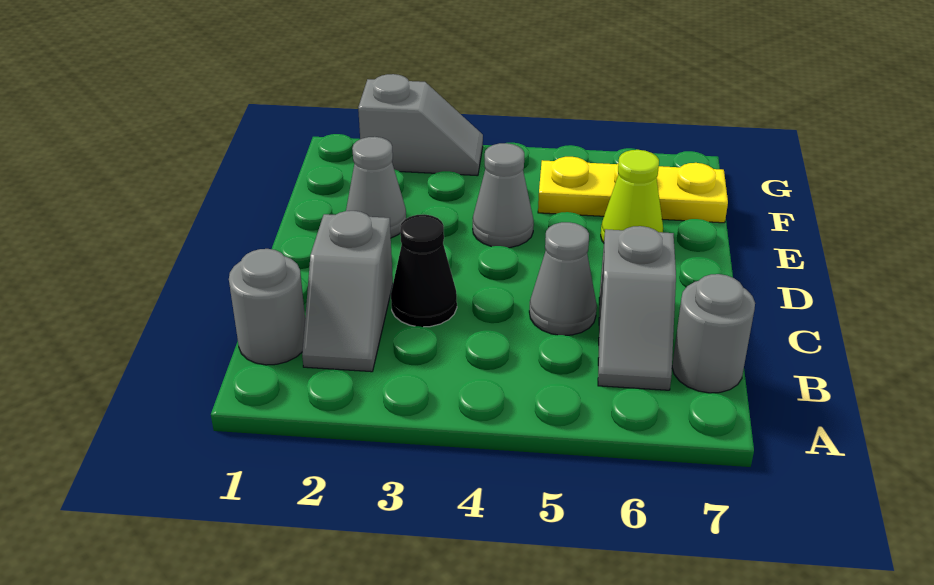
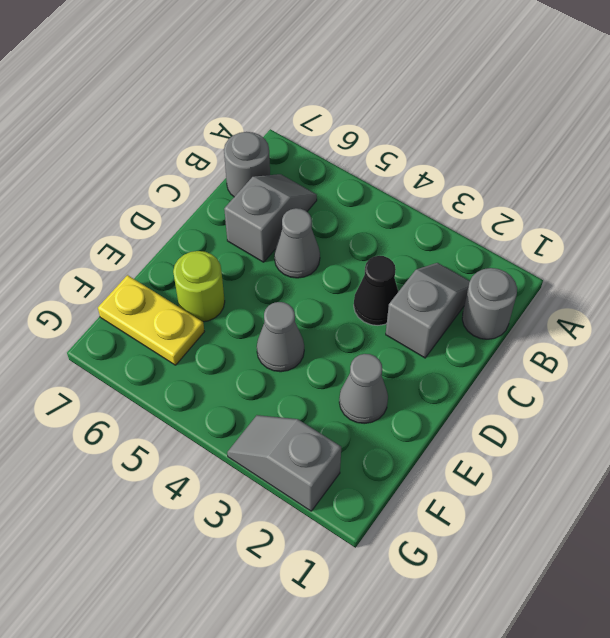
lime 1x1 cone [601,150,663,243] -> lime 1x1 round brick [173,251,225,322]
yellow 1x3 plate [538,157,728,223] -> yellow 1x2 plate [98,275,204,365]

